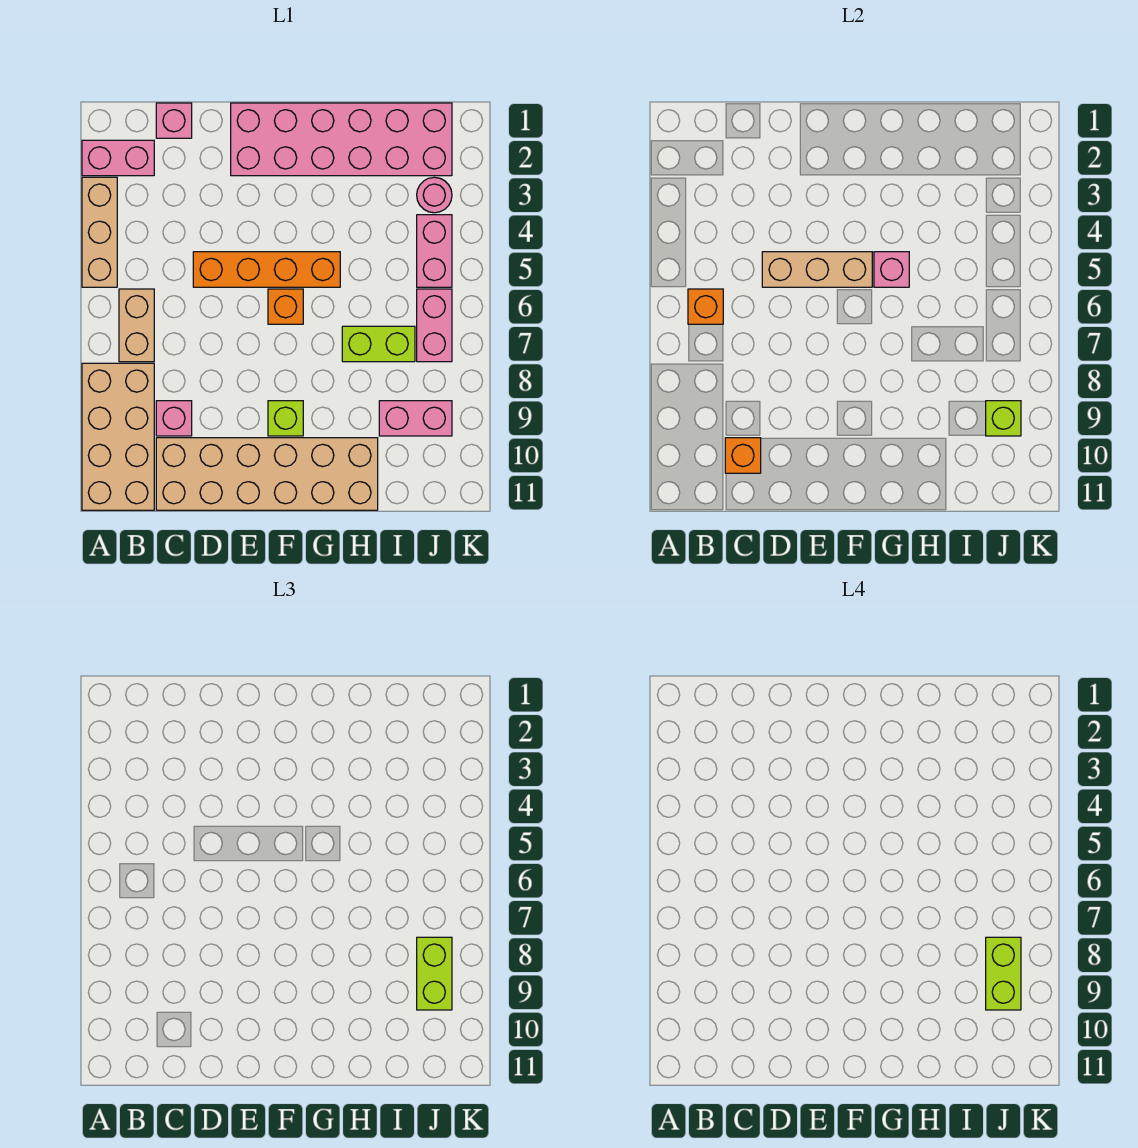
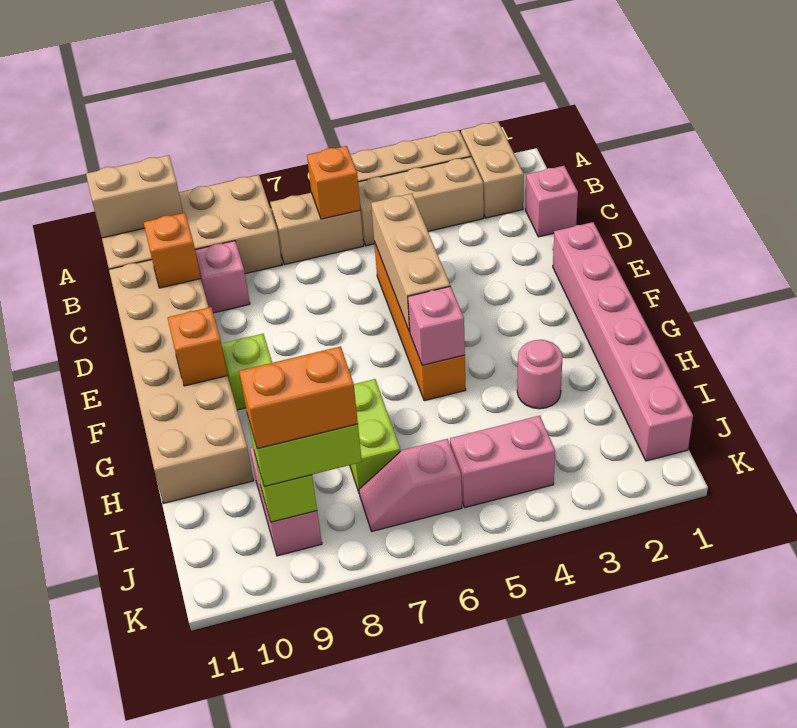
pink 1x2 brick [82,140,154,176] -> tan 1x2 brick [461,122,524,218]
none -> tan 1x2 brick [86,155,183,238]
none -> tan 1x3 brick [358,157,484,246]
pink 2x6 brick [231,103,452,176] -> pink 1x6 brick [553,222,693,461]
orange 1x1 brick [268,289,303,324] -> orange 1x1 brick moved to [168,307,227,386]
pink 1x1 round brick [417,177,452,213] -> pink 1x1 round brick moved to [517,340,563,409]
pink 1x2 brick [417,289,452,362] -> pink 1x2 slope [359,439,462,531]
lime 1x2 brick [986,937,1021,1010] -> orange 1x2 brick [239,346,358,449]

